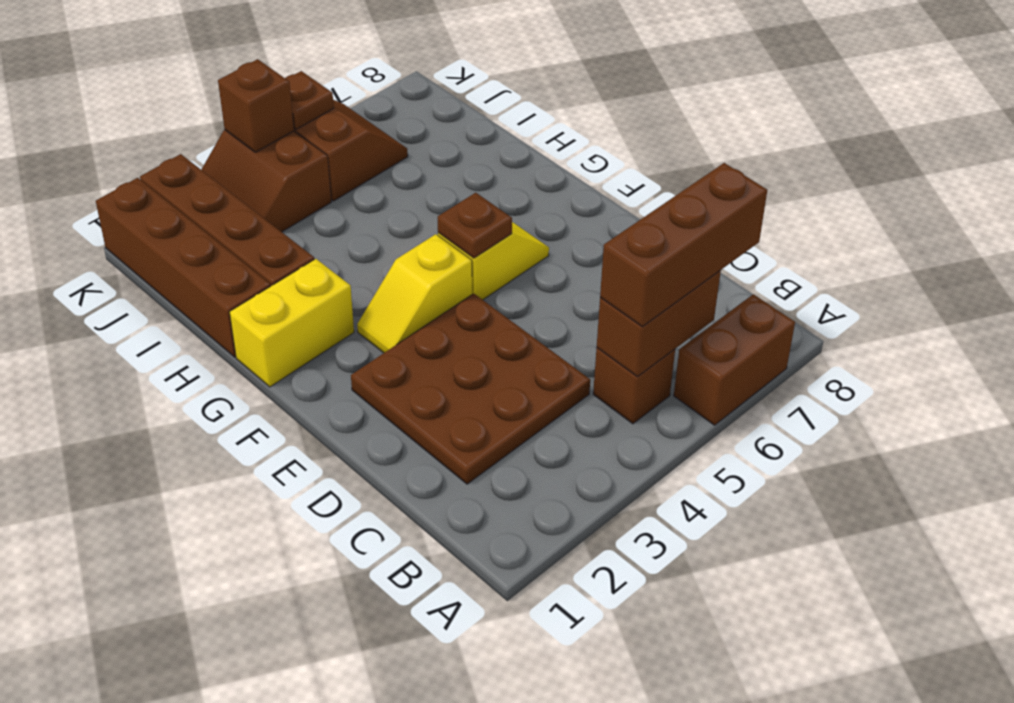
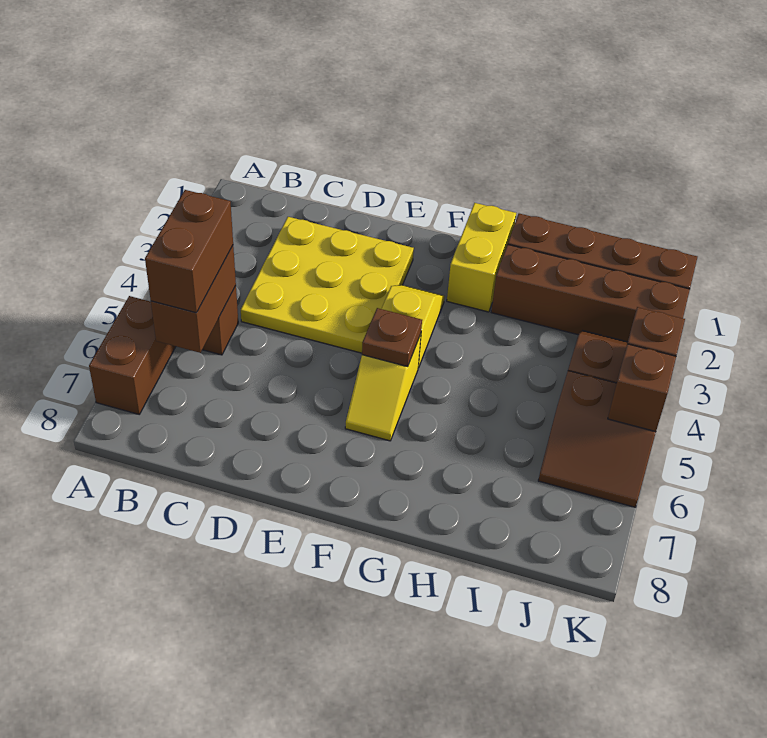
brown 1x3 brick [600,163,767,326] -> brown 1x2 brick [145,190,233,313]
brown 3x3 plate [351,294,590,484] -> yellow 3x3 plate [241,217,414,353]
brown 1x1 plate [285,71,334,129] -> brown 1x1 brick [608,344,676,432]

